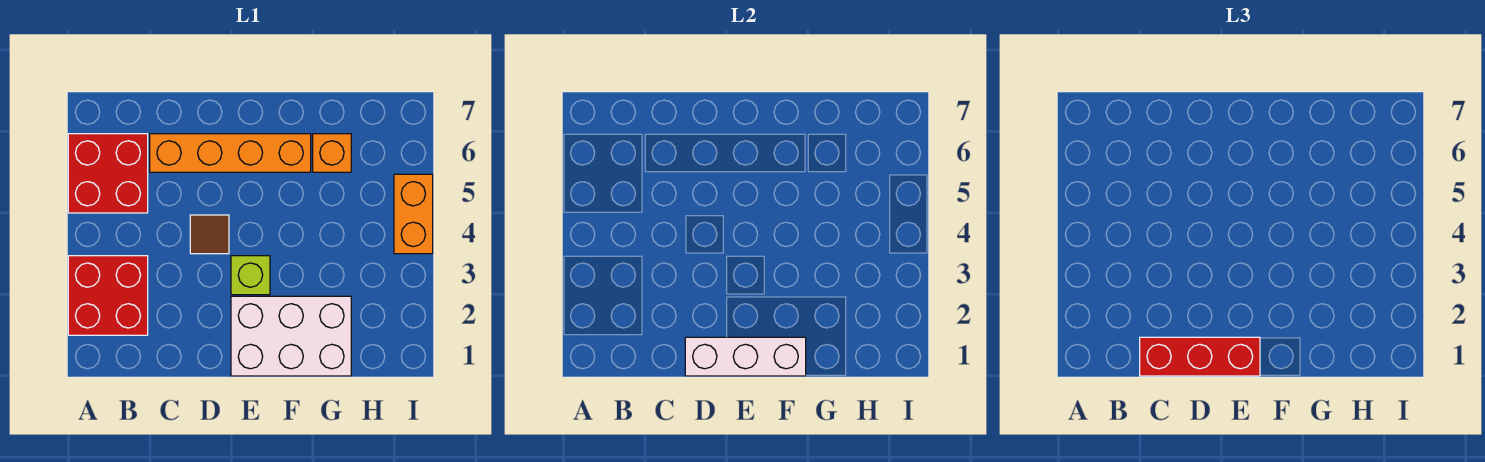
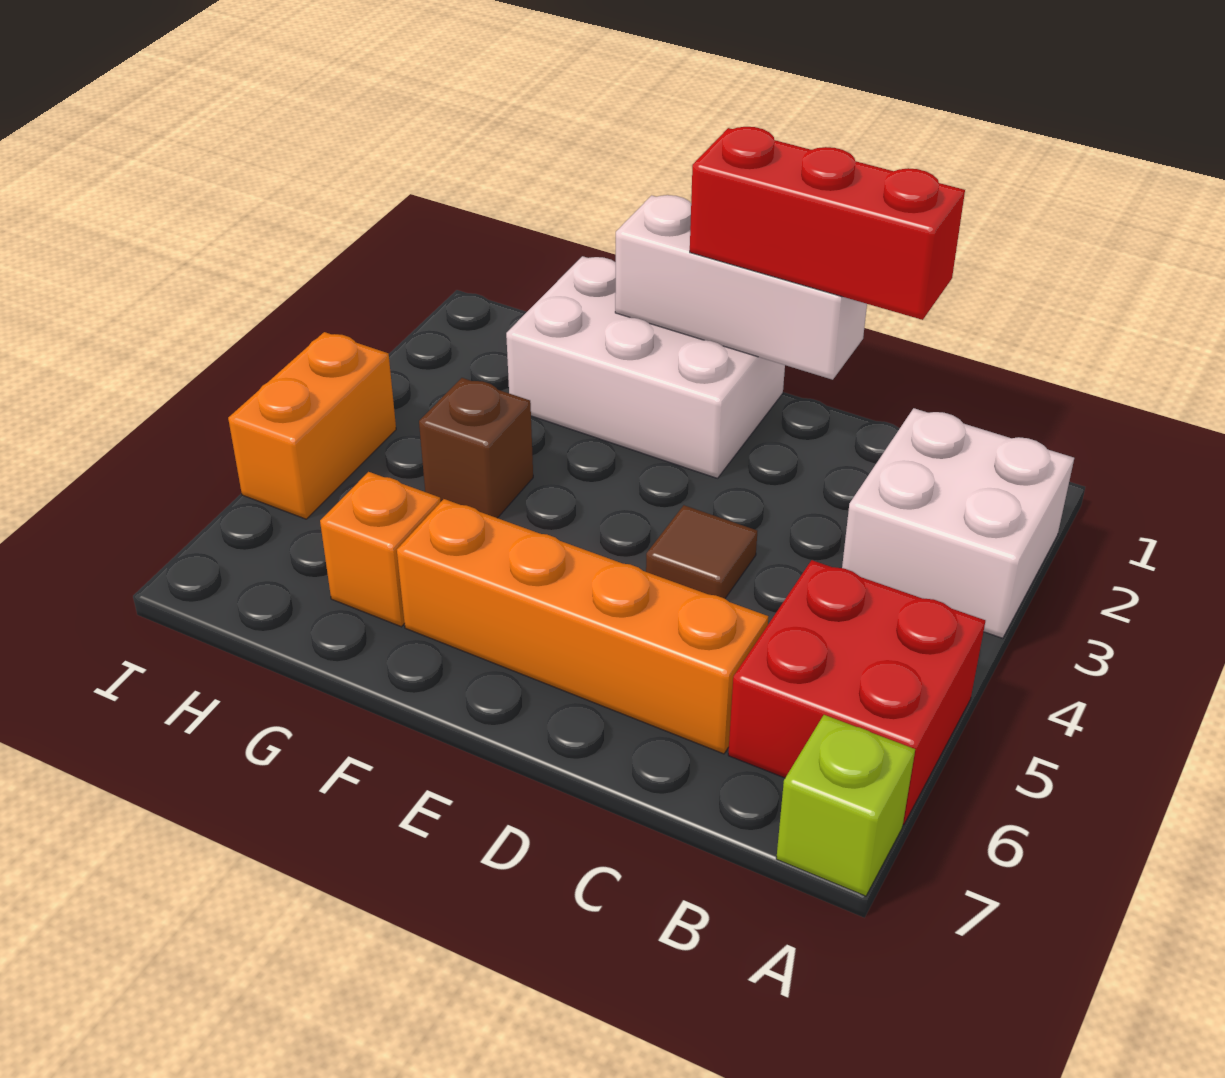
red 2x2 brick [68,256,148,335] -> white 2x2 brick [842,408,1074,638]
lime 1x1 brick [231,256,270,295] -> lime 1x1 brick moved to [776,715,915,896]
none -> brown 1x1 brick [419,378,533,518]

